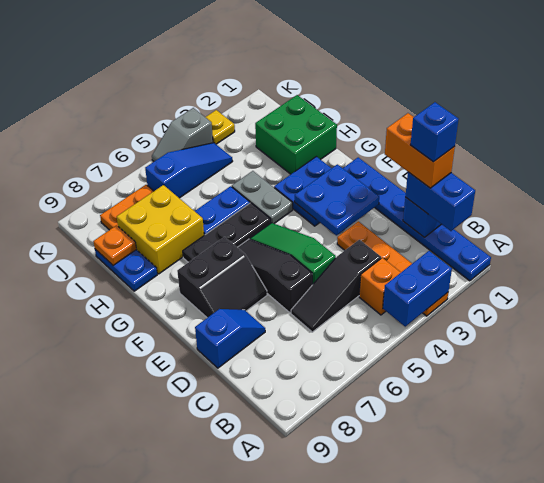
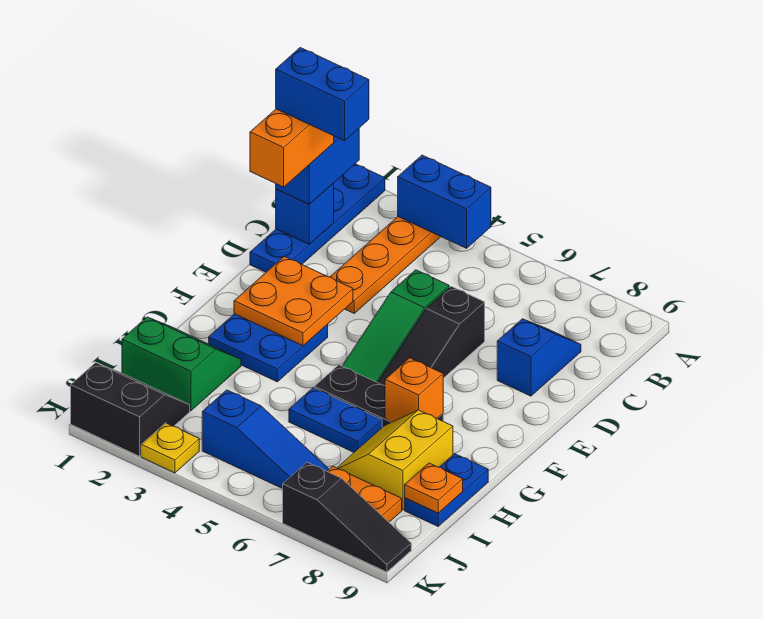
blue 1x6 plate [343,157,491,281] -> blue 1x4 plate [250,164,385,272]
orange 1x1 brick [359,258,401,315] -> orange 1x1 brick moved to [385,358,443,422]
blue 1x1 brick [411,102,459,162] -> blue 1x2 brick [276,48,369,141]
black 1x3 slope [291,240,381,332] -> black 1x3 slope moved to [283,462,411,572]
blue 1x2 slope [195,309,265,368] -> blue 1x2 slope turned to [497,319,581,396]
blue 2x2 plate [295,164,379,235] -> orange 2x2 plate [234,256,353,346]
black 2x2 slope [177,237,267,318] -> black 2x2 slope moved to [71,363,190,456]
grey 1x2 plate [232,171,293,223] -> none
green 2x2 brick [255,95,337,174] -> green 2x2 slope [122,317,241,411]
yellow 2x2 brick [117,185,204,274] -> yellow 2x2 slope [337,410,453,510]
blue 1x3 slope [145,143,233,198] -> blue 1x3 slope turned to [202,390,329,489]
grey 1x2 slope [152,108,213,161] -> none

